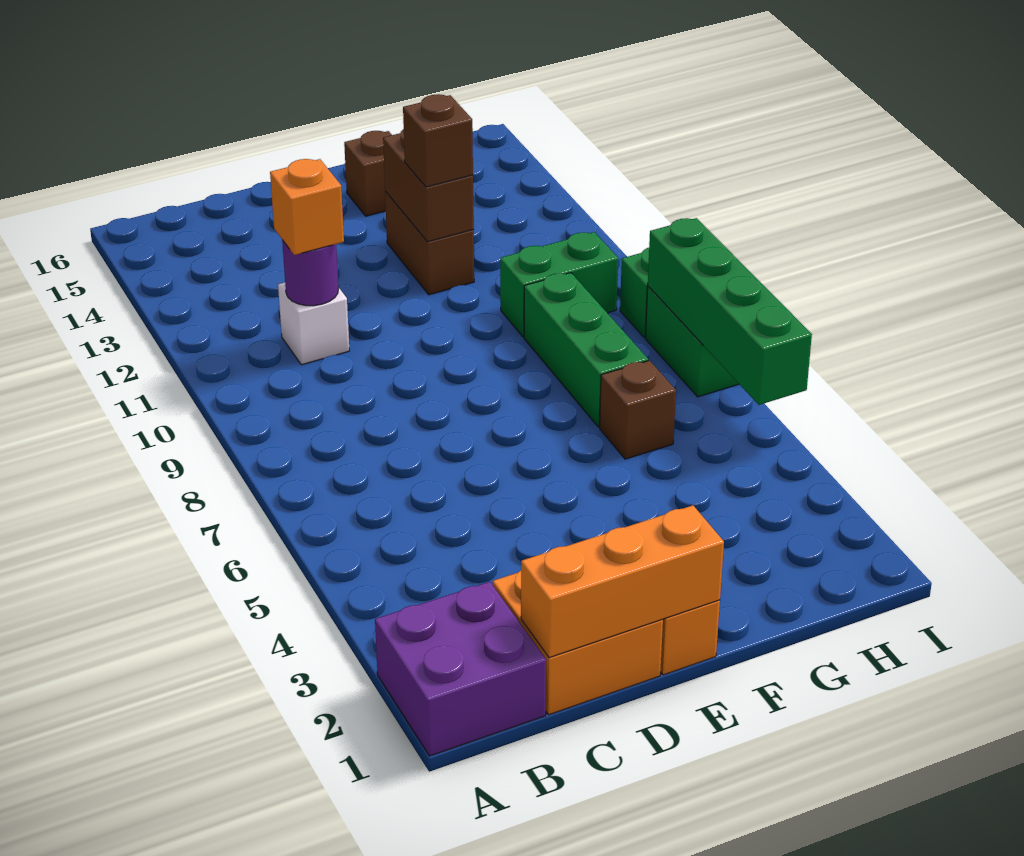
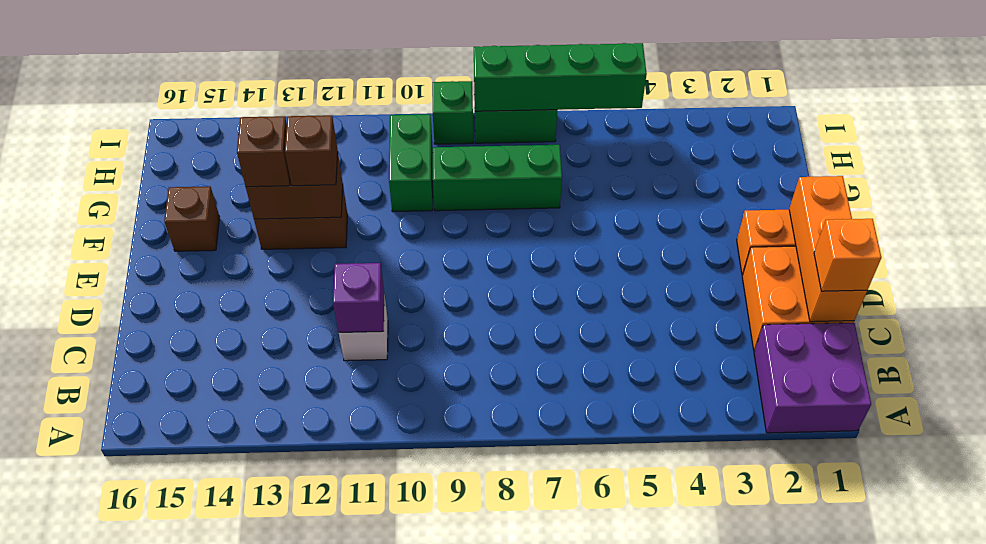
purple 1x1 round brick [282,240,339,306] -> purple 1x1 brick [333,263,384,332]
orange 1x1 brick [270,159,344,255] -> orange 1x1 brick moved to [814,219,881,291]
brown 1x1 brick [600,360,676,459] -> brown 1x1 brick moved to [237,116,290,187]

